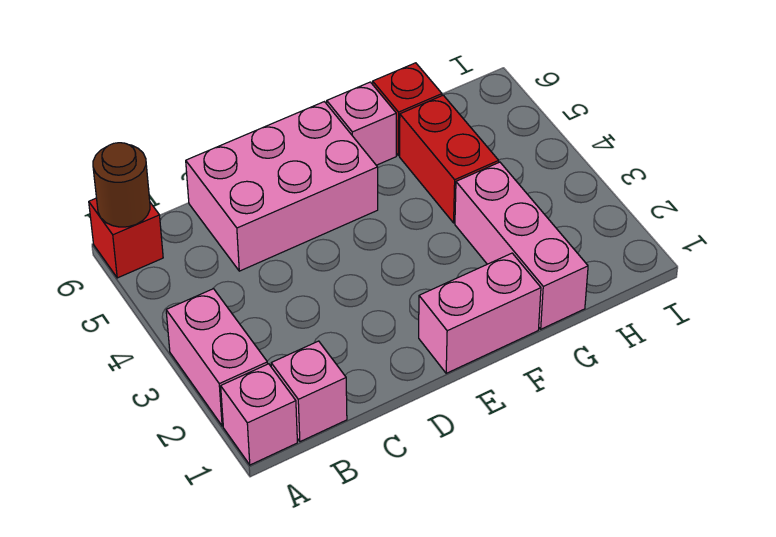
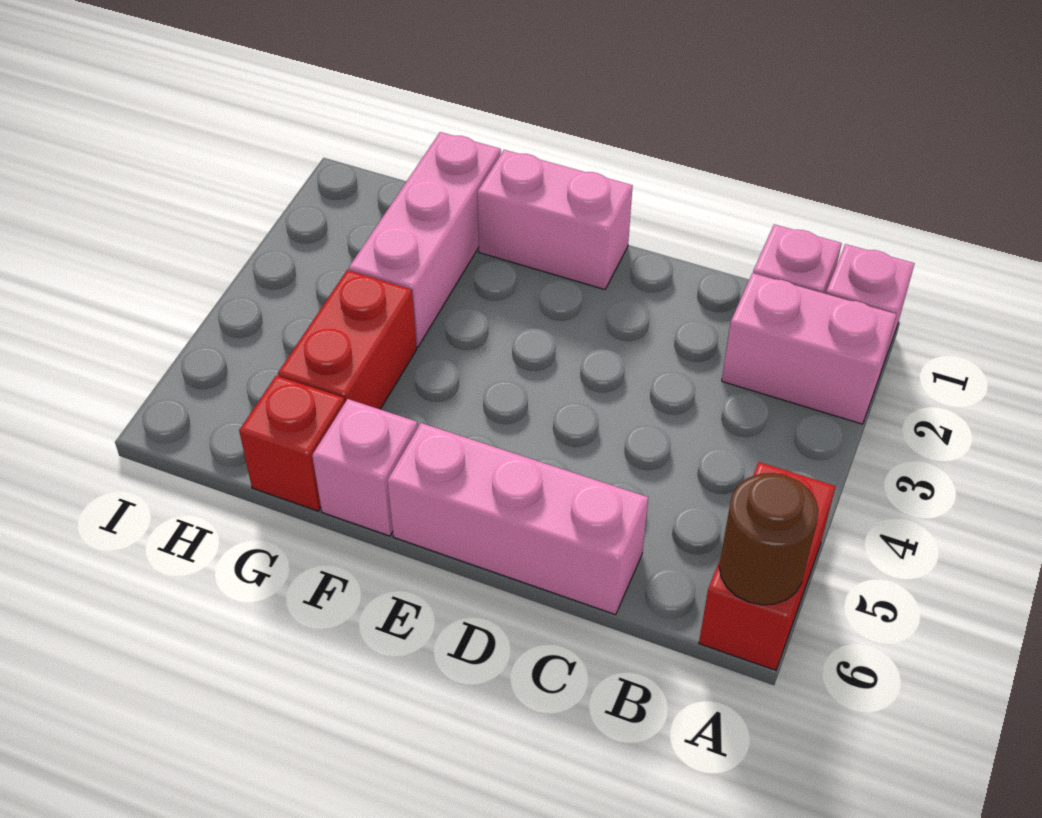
pink 1x2 brick [166,289,268,426] -> pink 1x2 brick turned to [722,273,897,424]
red 1x1 brick [89,198,163,278] -> red 1x2 brick [699,462,836,670]
pink 2x3 brick [186,102,378,271] -> pink 1x3 brick [387,423,648,615]

